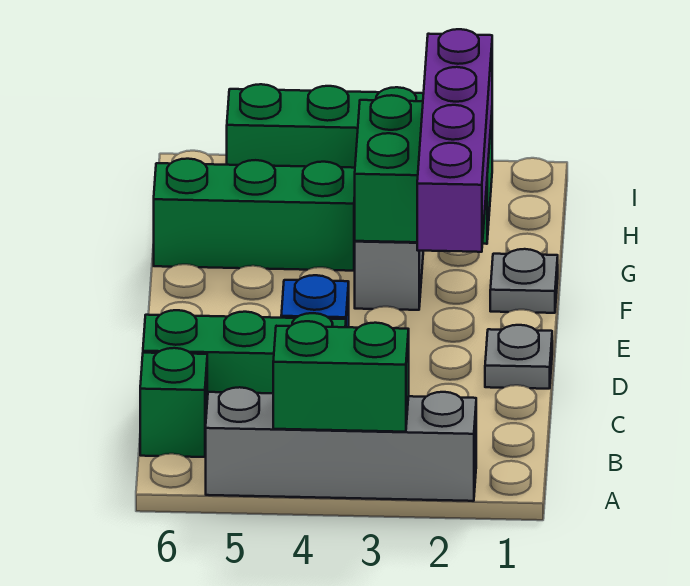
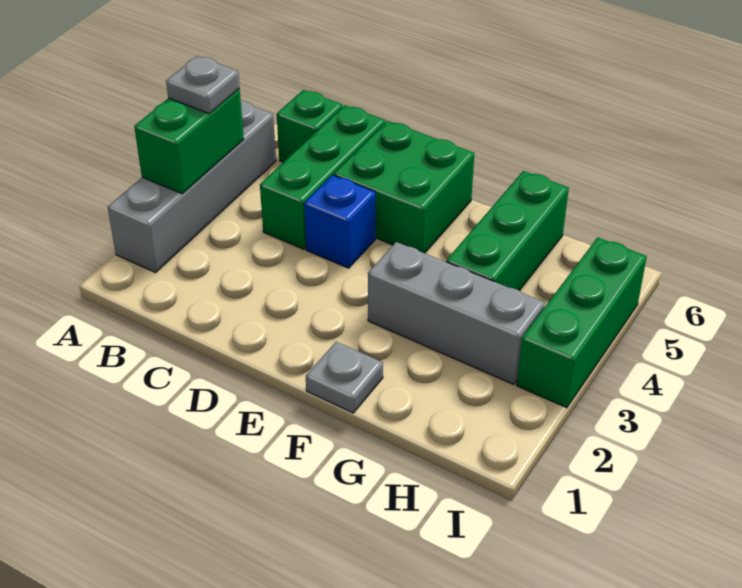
grey 1x1 plate [485,325,552,389] -> grey 1x1 plate moved to [166,56,240,114]
purple 1x4 brick [417,29,492,252] -> none
green 2x2 brick [355,95,492,244] -> green 2x2 brick moved to [334,121,474,253]

